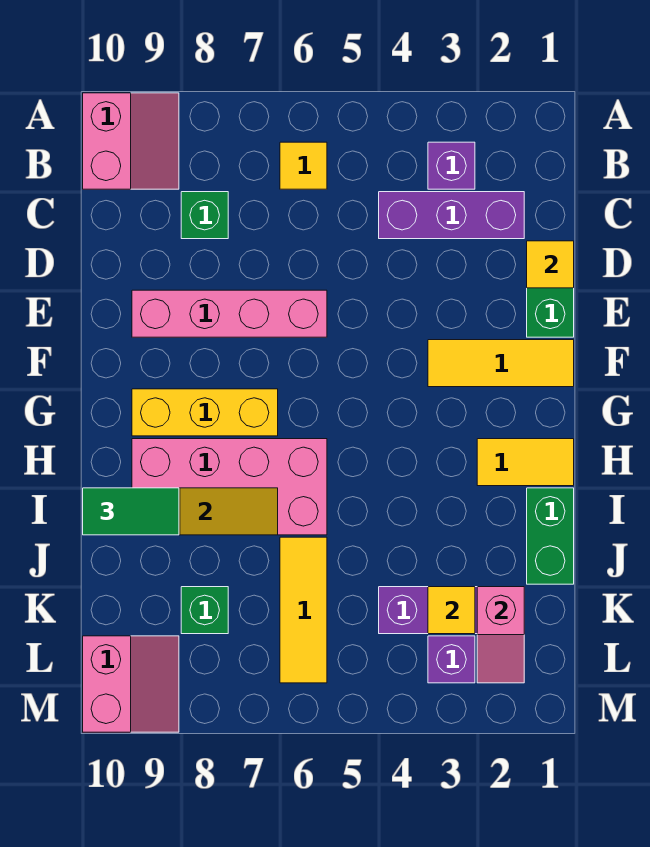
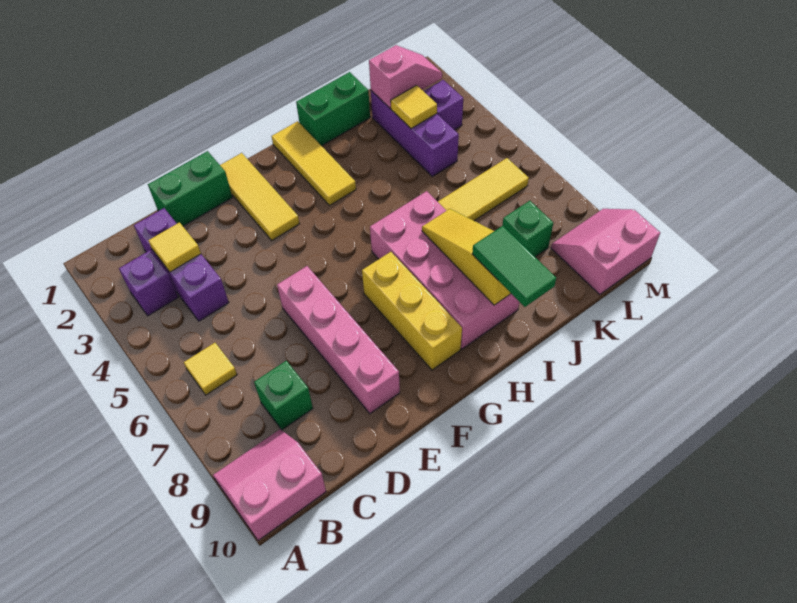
yellow 1x1 tile [527,241,574,288] -> yellow 1x1 tile moved to [148,222,201,272]
yellow 1x2 tile [477,439,574,486] -> yellow 1x3 tile [272,121,356,206]

